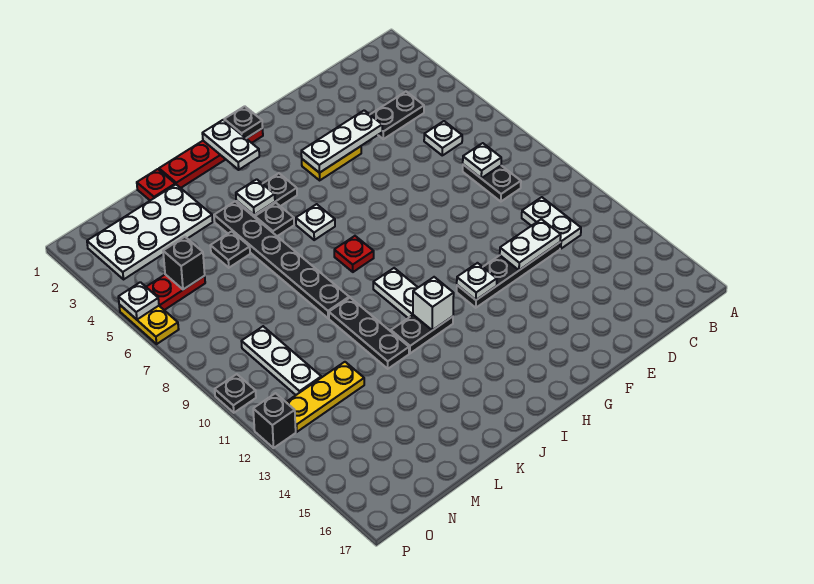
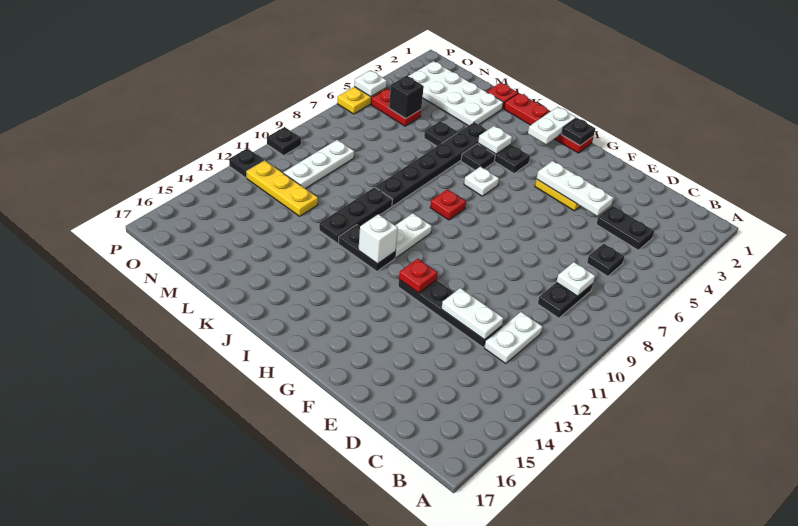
white 1x1 plate [424,121,462,155] -> black 1x1 plate [587,244,624,276]
white 1x1 plate [457,263,497,300] -> red 1x1 plate [399,259,438,293]
black 1x1 brick [253,393,296,448] -> black 1x1 plate [229,148,264,178]

